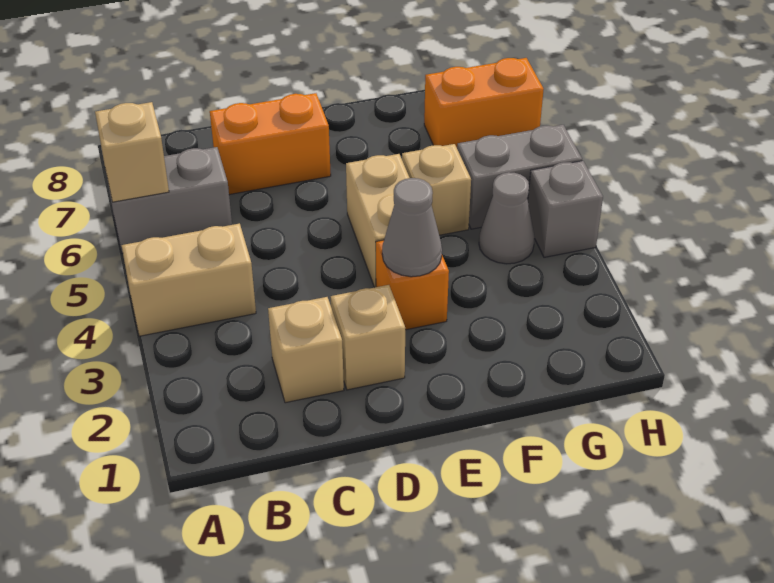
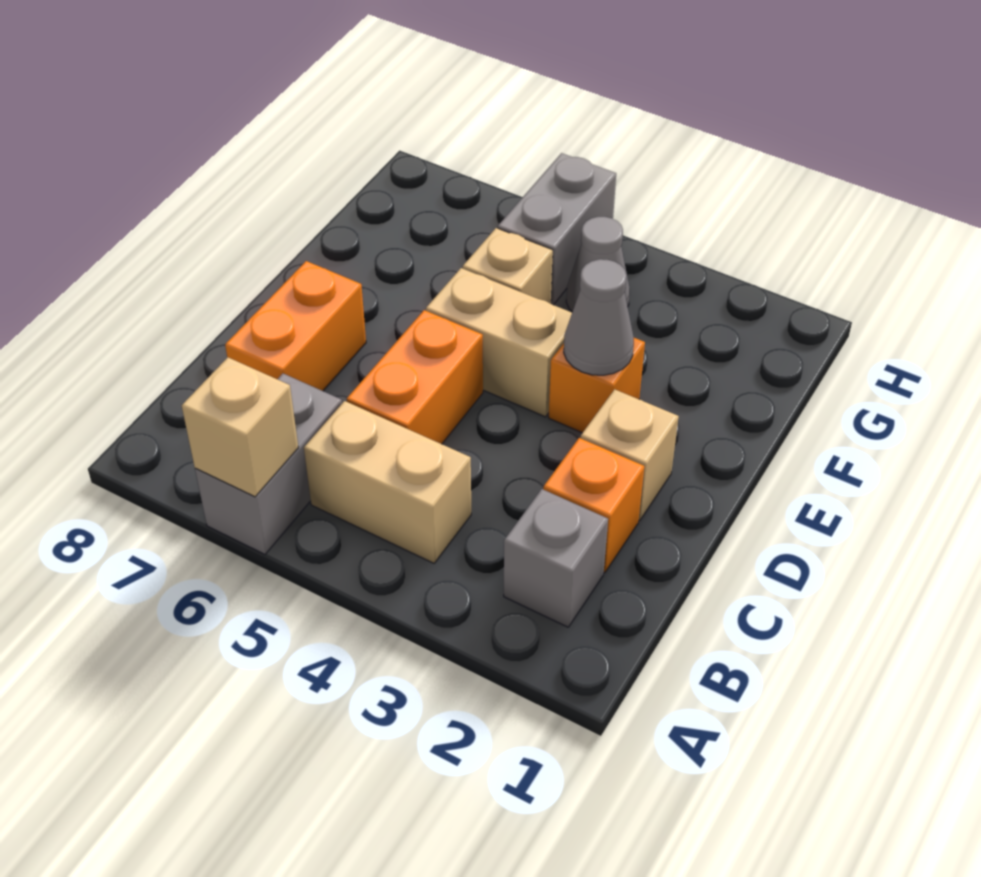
tan 1x2 brick [122,223,256,336] -> tan 1x2 brick turned to [304,401,471,563]
tan 1x1 brick [268,297,344,403] -> orange 1x1 brick [543,438,644,573]
orange 1x2 brick [424,58,544,147] -> orange 1x2 brick moved to [347,310,483,444]
grey 1x1 brick [528,161,603,257] -> grey 1x1 brick moved to [504,489,608,627]

